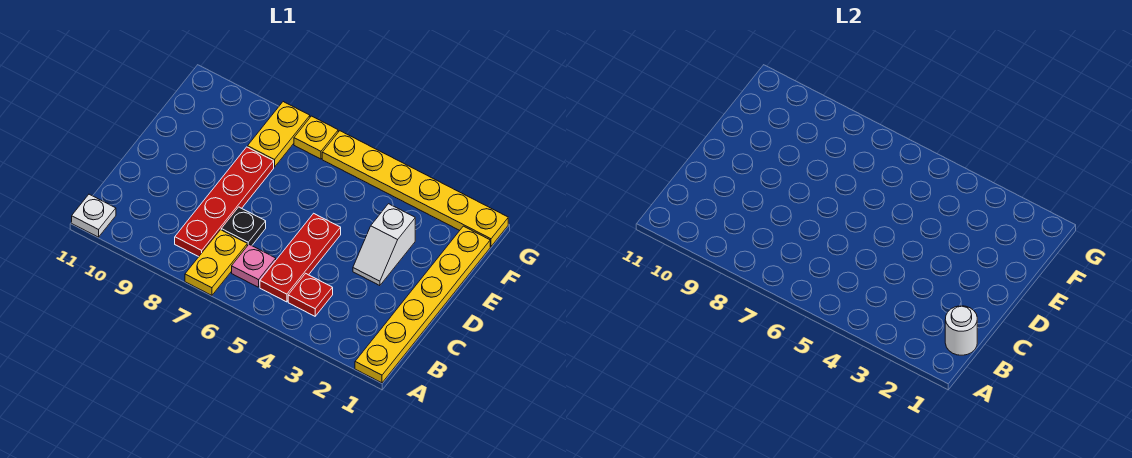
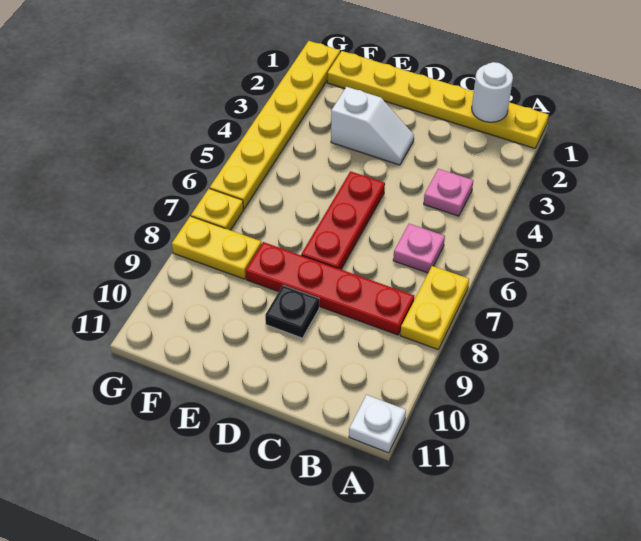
yellow 1x2 plate [185,230,247,295] -> yellow 1x2 plate turned to [400,266,469,349]
red 1x1 plate [288,273,333,316] -> pink 1x1 plate [424,169,473,216]
red 1x3 plate [260,213,341,302] -> red 1x3 plate turned to [301,171,385,269]
black 1x1 plate [221,207,266,246] -> black 1x1 plate moved to [265,285,319,338]

